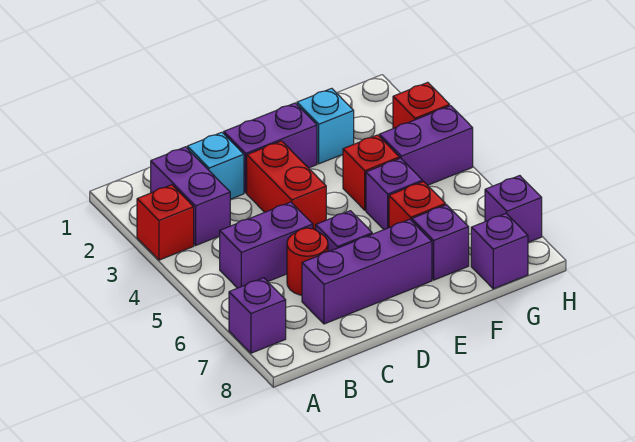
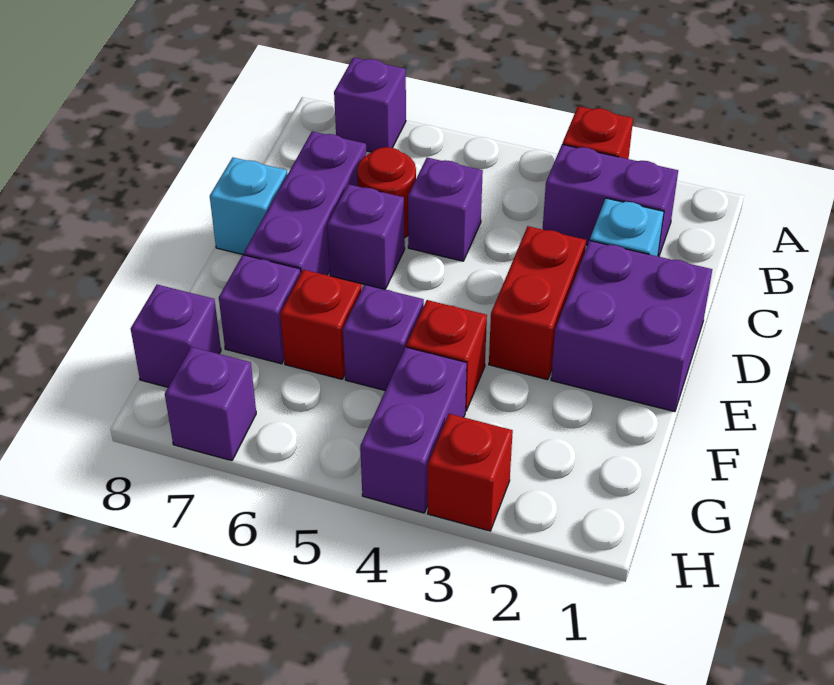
purple 1x2 brick [220,202,313,288] -> purple 1x1 brick [408,158,483,261]
purple 1x2 brick [224,103,317,193] -> purple 2x2 brick [551,241,712,412]
red 1x2 brick [247,141,326,230] -> red 1x2 brick turned to [489,226,586,380]
cyan 1x1 brick [297,88,354,164] -> cyan 1x1 brick moved to [210,157,287,255]

